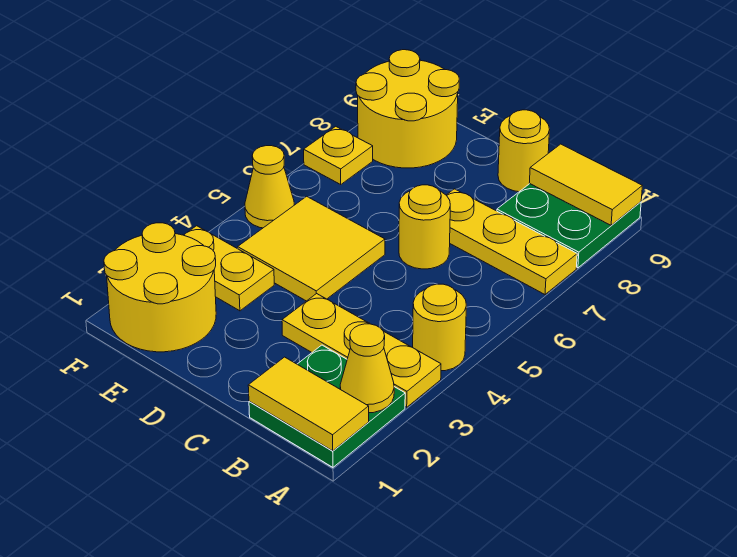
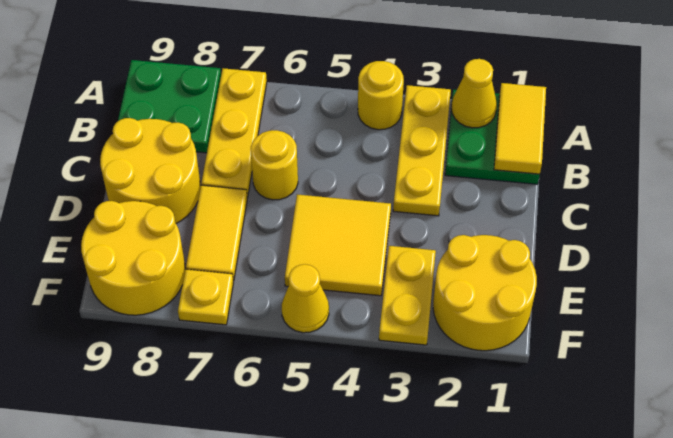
yellow 1x2 tile [530,144,642,225] -> yellow 1x2 tile moved to [186,185,247,281]
yellow 1x1 round brick [498,110,550,192] -> yellow 2x2 round brick [100,118,201,223]

